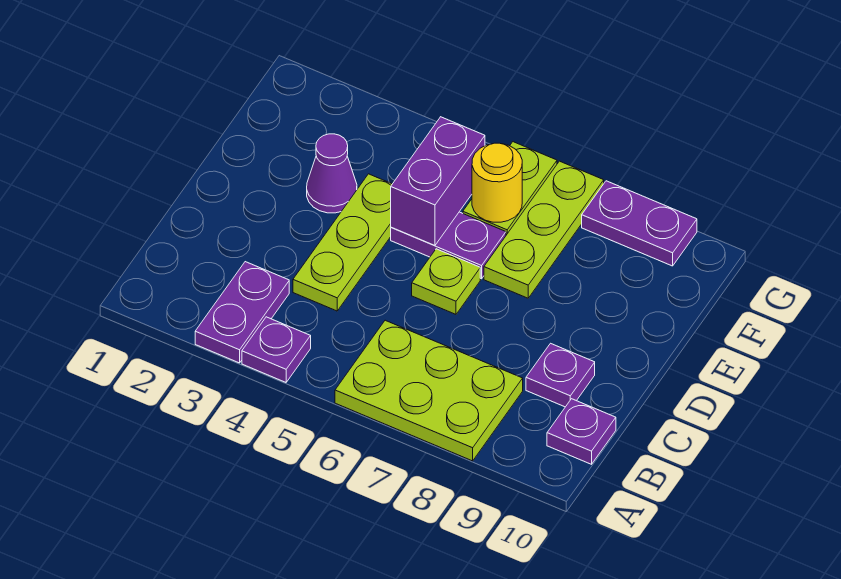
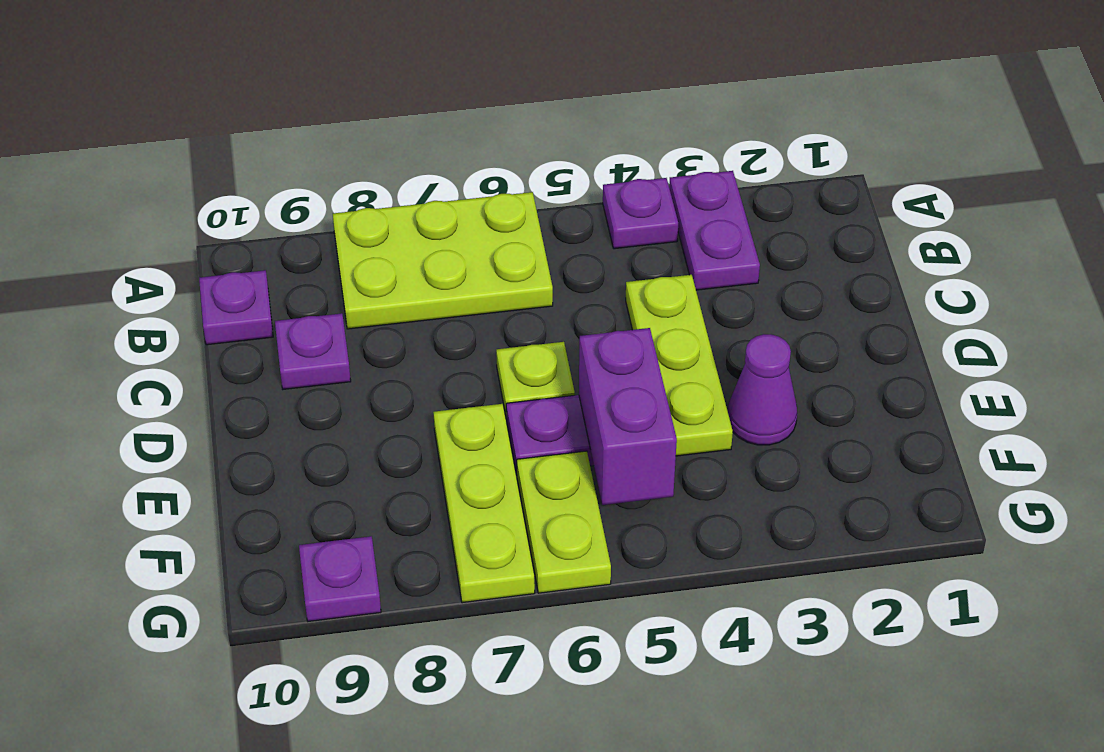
yellow 1x1 round brick [472,143,522,222] -> none
purple 1x2 plate [582,181,697,266] -> purple 1x1 plate [299,536,381,621]

